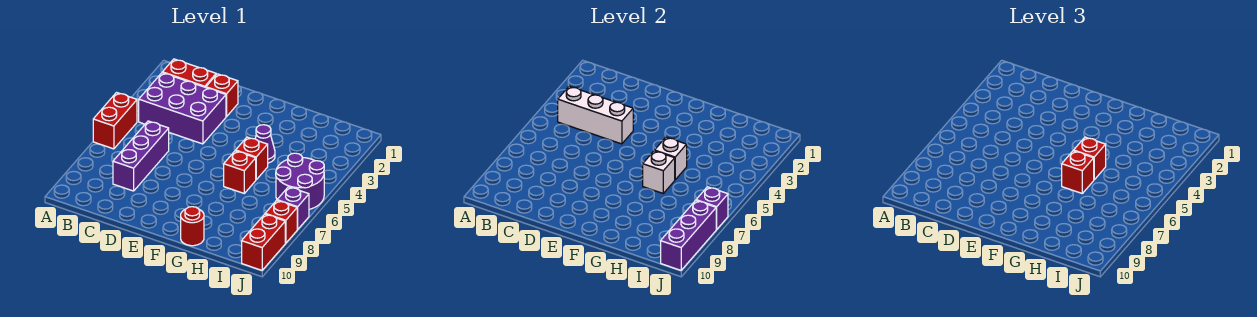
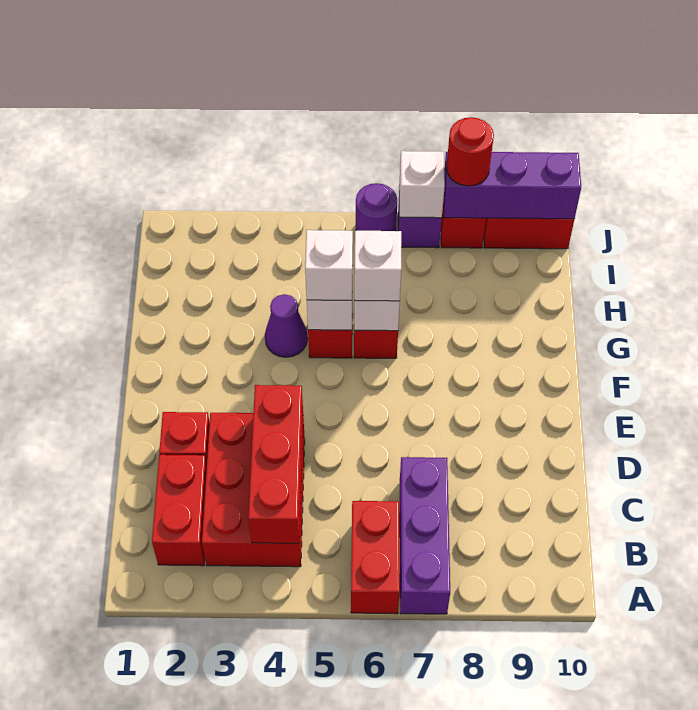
red 1x2 brick [93,93,137,149] -> red 1x2 brick turned to [351,501,400,614]
purple 2x3 brick [139,73,226,144] -> red 2x3 brick [202,413,305,567]
white 1x3 brick [558,86,633,144] -> red 1x3 brick [248,385,303,543]
purple 1x3 brick [113,121,169,191] -> purple 1x3 brick turned to [400,457,450,614]
red 1x1 brick [1074,137,1106,180] -> white 1x1 brick [305,230,353,300]
red 1x1 brick [1062,151,1094,193] -> white 1x1 brick [354,231,401,301]
red 1x1 round brick [181,207,204,246] -> red 1x1 round brick moved to [446,117,494,186]
purple 2x2 round brick [276,153,324,209] -> purple 1x1 round brick [356,183,397,231]
purple 1x1 brick [696,187,728,229] -> white 1x1 brick [399,151,445,218]

